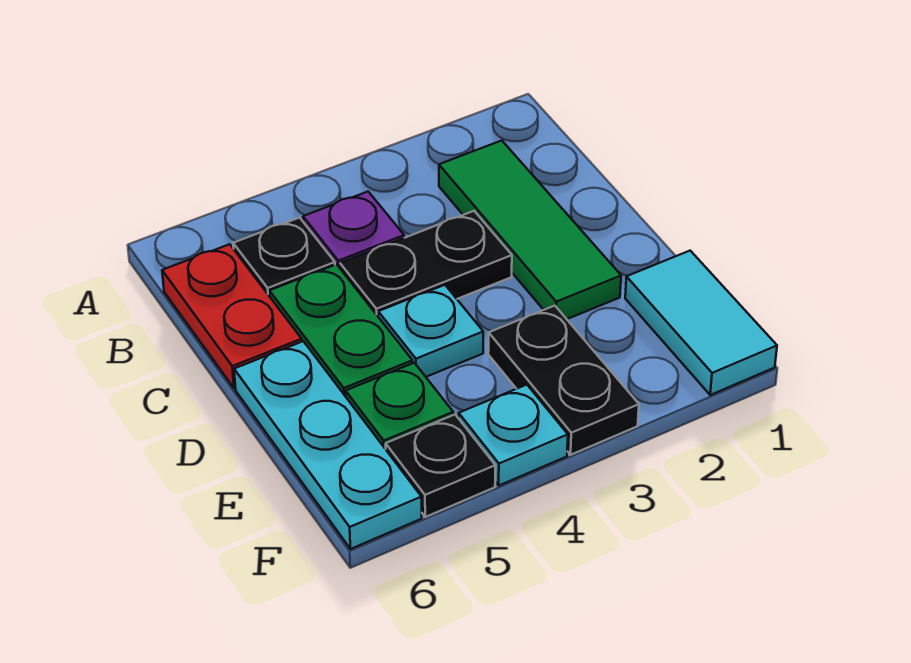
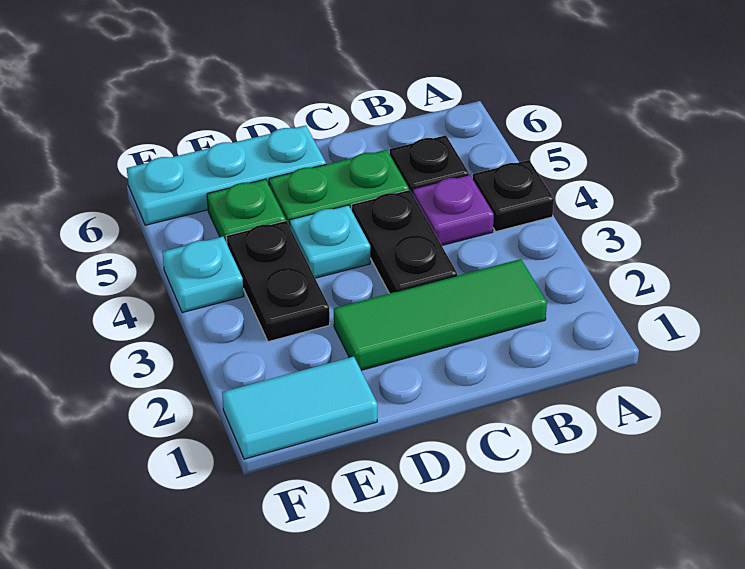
red 1x2 plate [162,244,302,388] -> none
black 1x2 plate [488,306,639,455] -> black 1x2 plate turned to [226,221,330,342]
black 1x1 plate [386,415,495,517] -> black 1x1 plate moved to [473,160,554,231]

